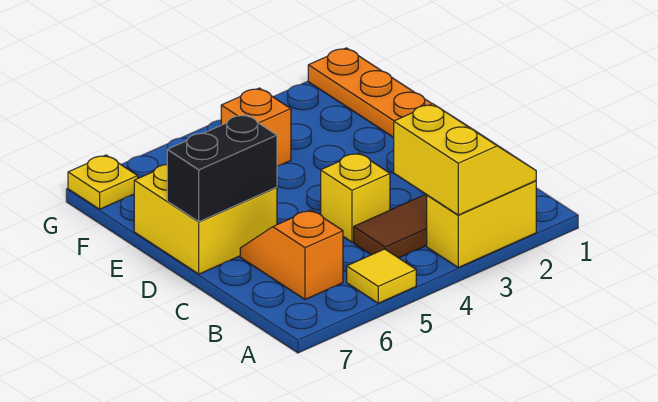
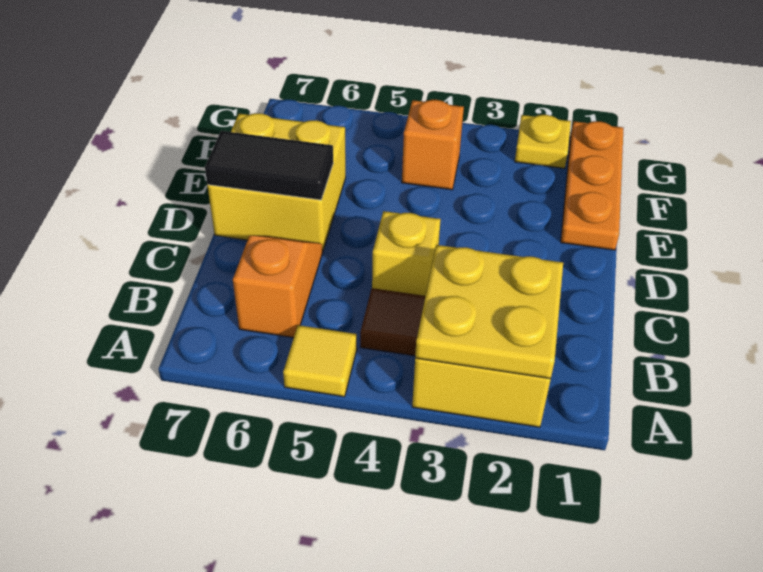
yellow 2x2 slope [394,104,536,215] -> yellow 2x2 plate [415,245,563,379]
black 1x2 brick [167,115,277,222] -> black 1x2 tile [205,131,333,200]
yellow 1x1 plate [68,155,138,209] -> yellow 1x1 plate moved to [515,115,571,168]

